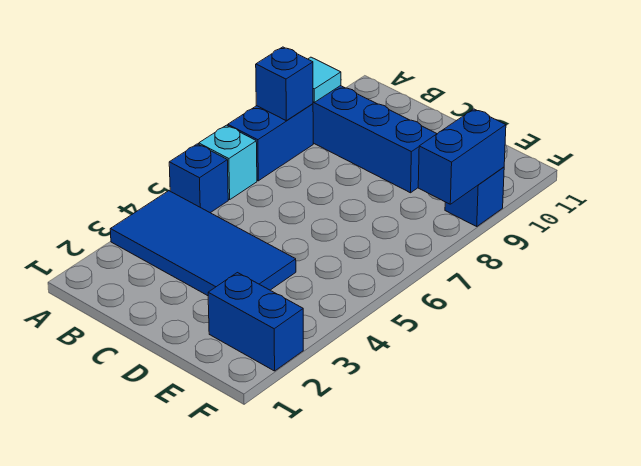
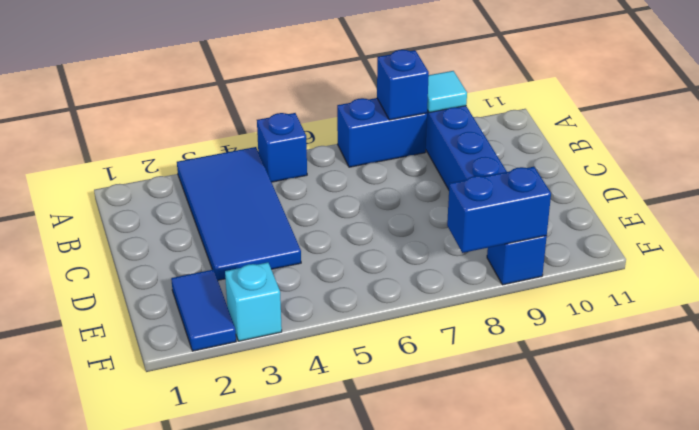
cyan 1x1 brick [199,125,257,200] -> cyan 1x1 brick moved to [225,262,282,341]
blue 1x2 brick [208,273,303,371] -> blue 1x2 tile [171,270,236,351]

